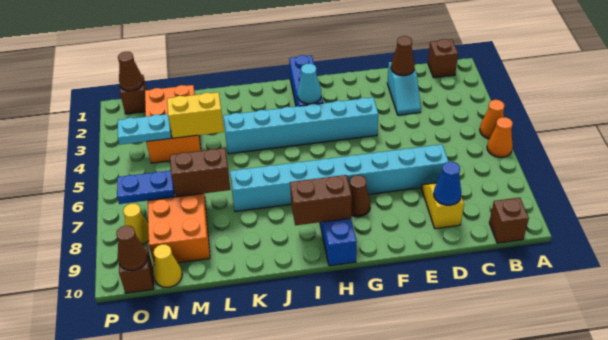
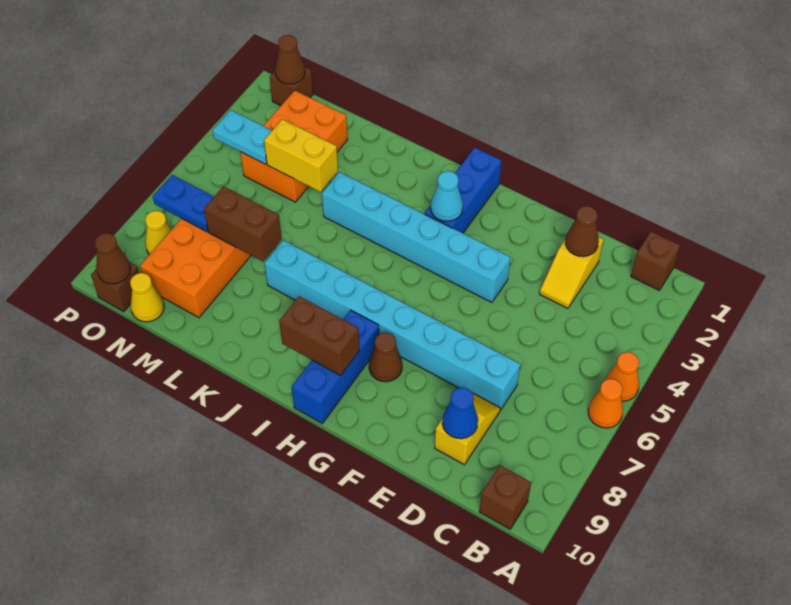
cyan 1x2 slope [387,62,421,115] -> yellow 1x2 slope [540,237,603,308]

